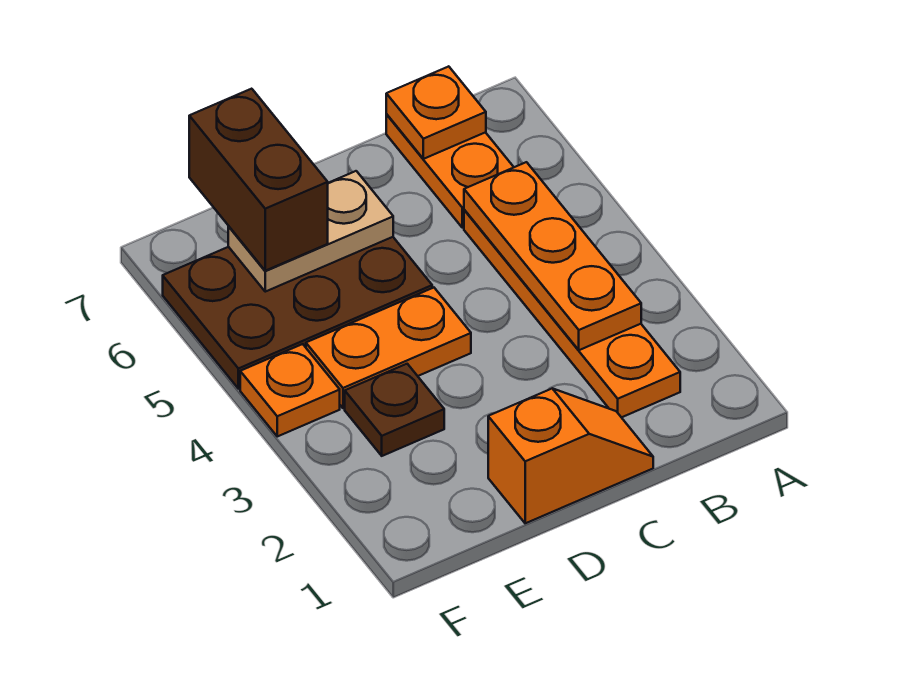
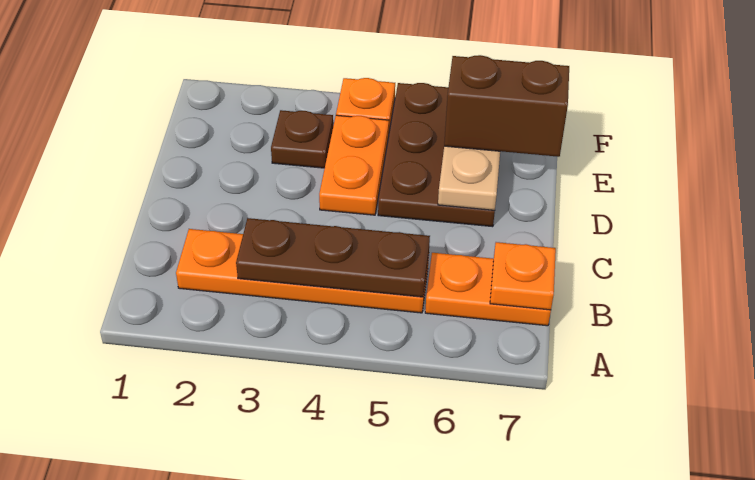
orange 1x3 plate [464,162,641,350] -> brown 1x3 plate [236,218,430,297]
orange 1x2 slope [488,389,653,523] -> none

